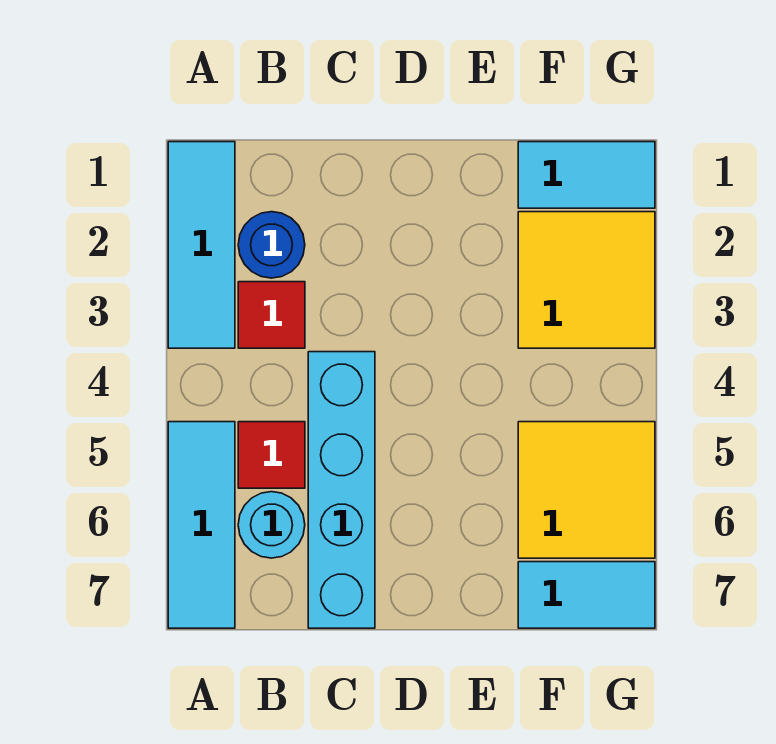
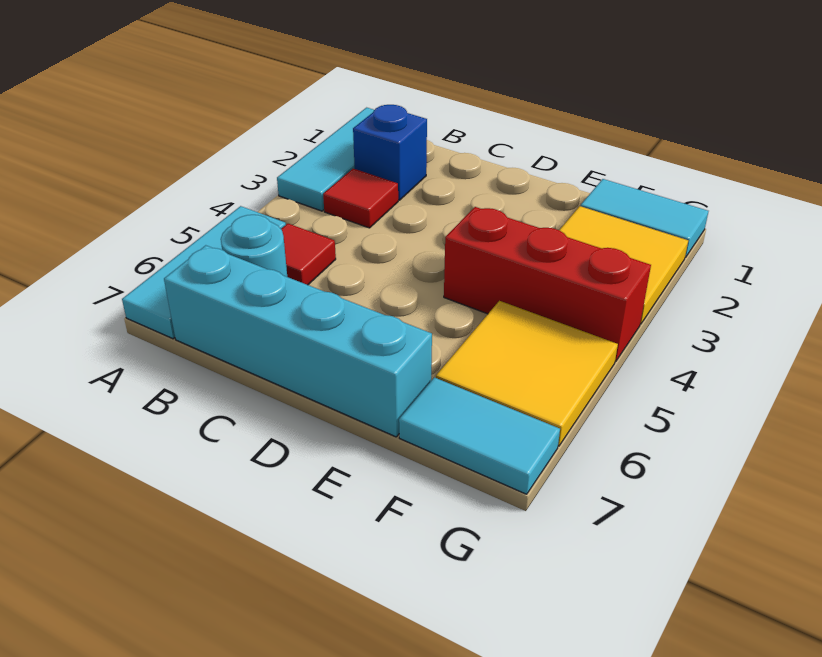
blue 1x1 round brick [238,212,305,278] -> blue 1x1 brick [353,105,427,200]
cyan 1x4 brick [308,352,375,628] -> cyan 1x4 brick turned to [164,245,432,437]
none -> red 1x3 brick [444,207,651,361]

